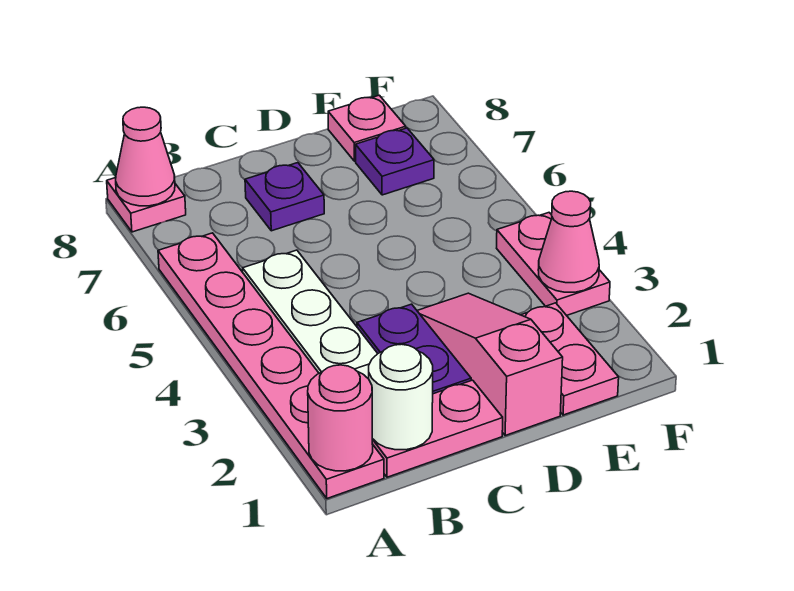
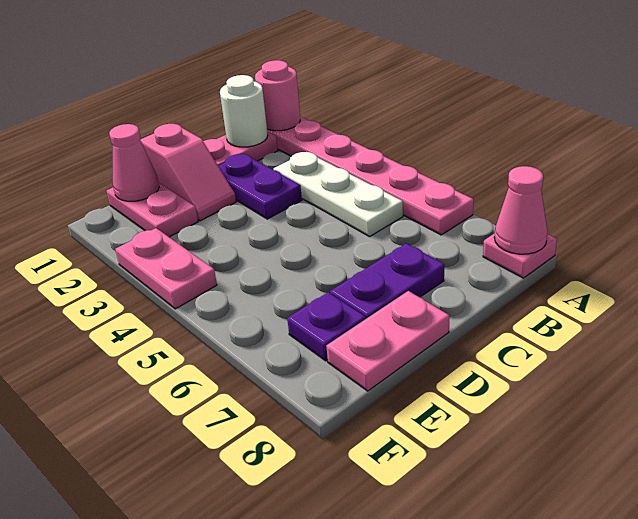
purple 1x1 plate [245,163,324,231] -> purple 1x2 plate [330,243,444,319]
pink 1x3 slope [417,293,563,436] -> pink 1x2 slope [140,124,236,221]
pink 1x1 plate [328,95,406,161] -> pink 1x2 plate [327,291,450,391]
pink 1x1 cone [538,191,599,292] -> pink 1x1 cone moved to [109,124,159,201]

